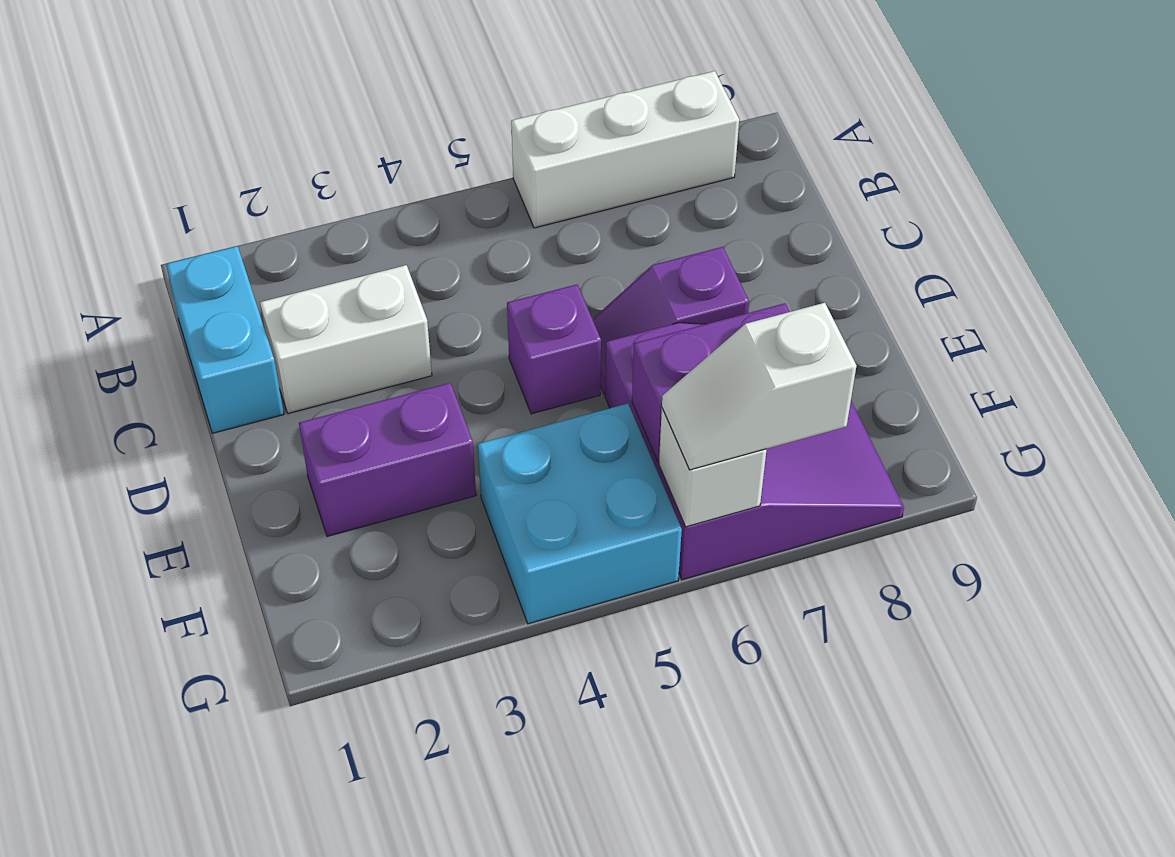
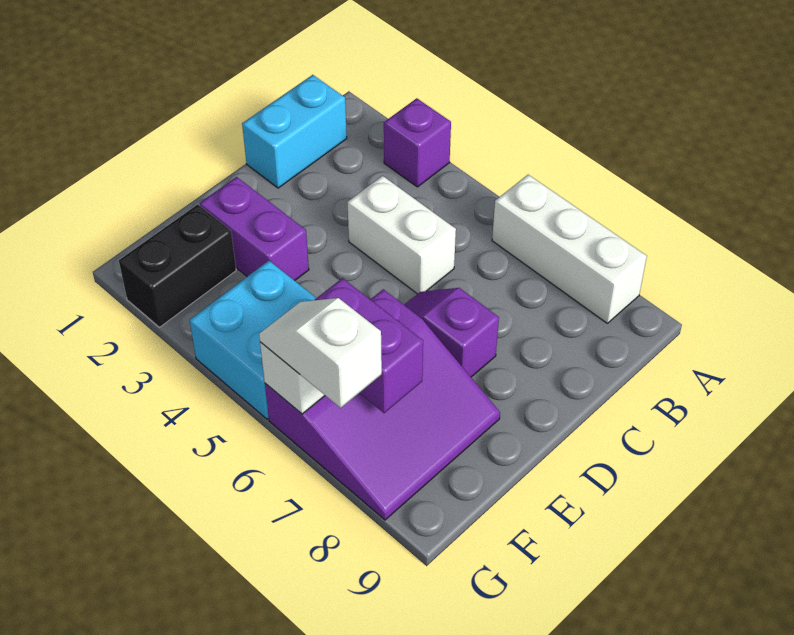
white 1x2 brick [260,265,432,413] -> white 1x2 brick moved to [348,176,456,294]
purple 1x1 brick [507,284,601,414] -> purple 1x1 brick moved to [384,98,451,187]
none -> black 1x2 brick [119,204,236,327]

